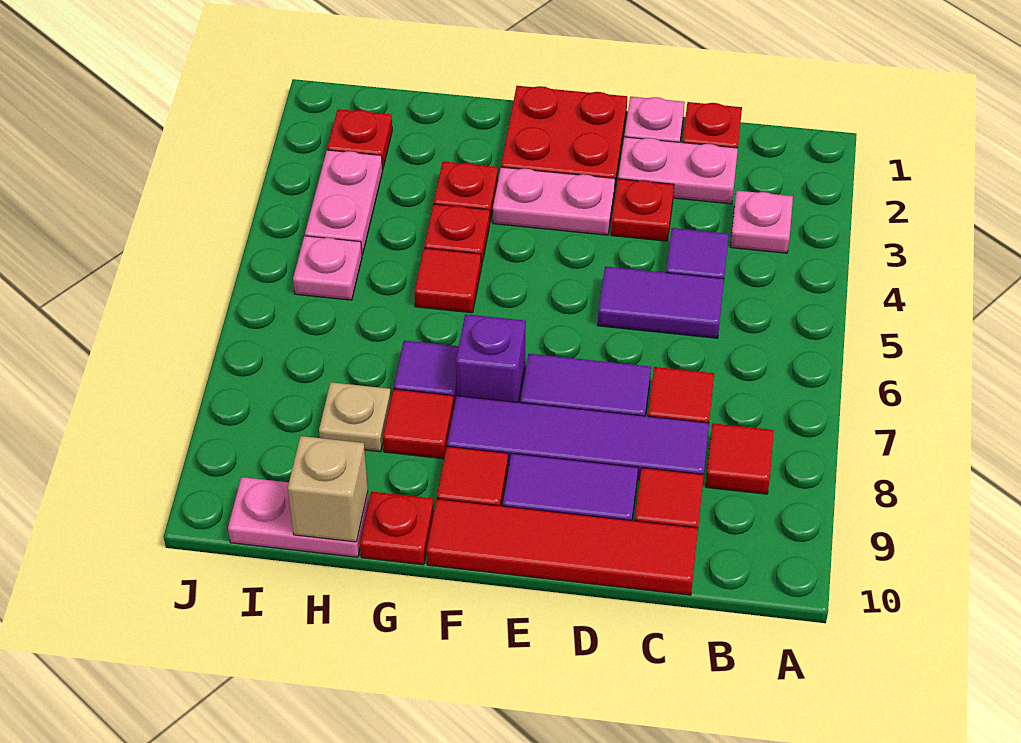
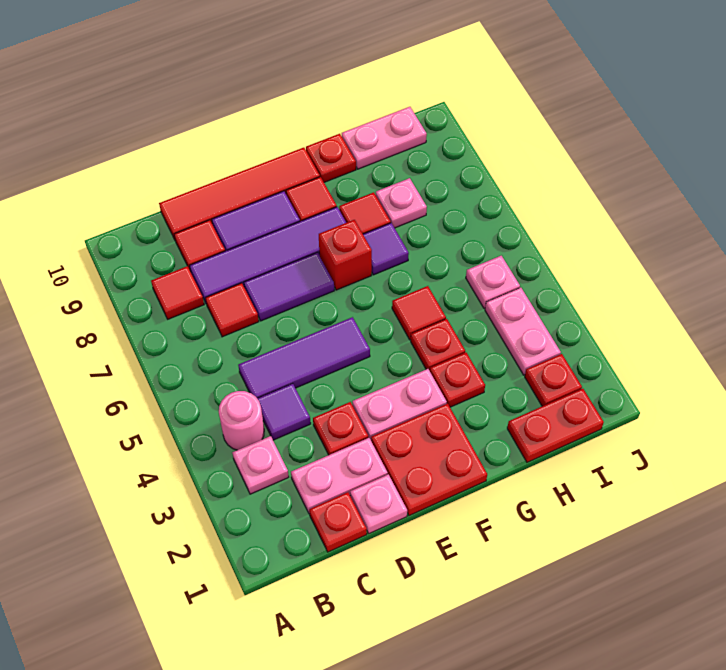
none -> pink 1x1 round brick [219,391,264,450]
purple 1x2 tile [598,267,724,338] -> purple 1x3 tile [238,317,370,398]
purple 1x1 brick [456,314,526,402] -> red 1x1 brick [319,220,372,290]
none -> red 1x2 plate [507,389,604,462]
tan 1x1 plate [319,382,391,452] -> pink 1x1 plate [376,178,427,228]
tan 1x1 brick [288,436,368,542] -> none

